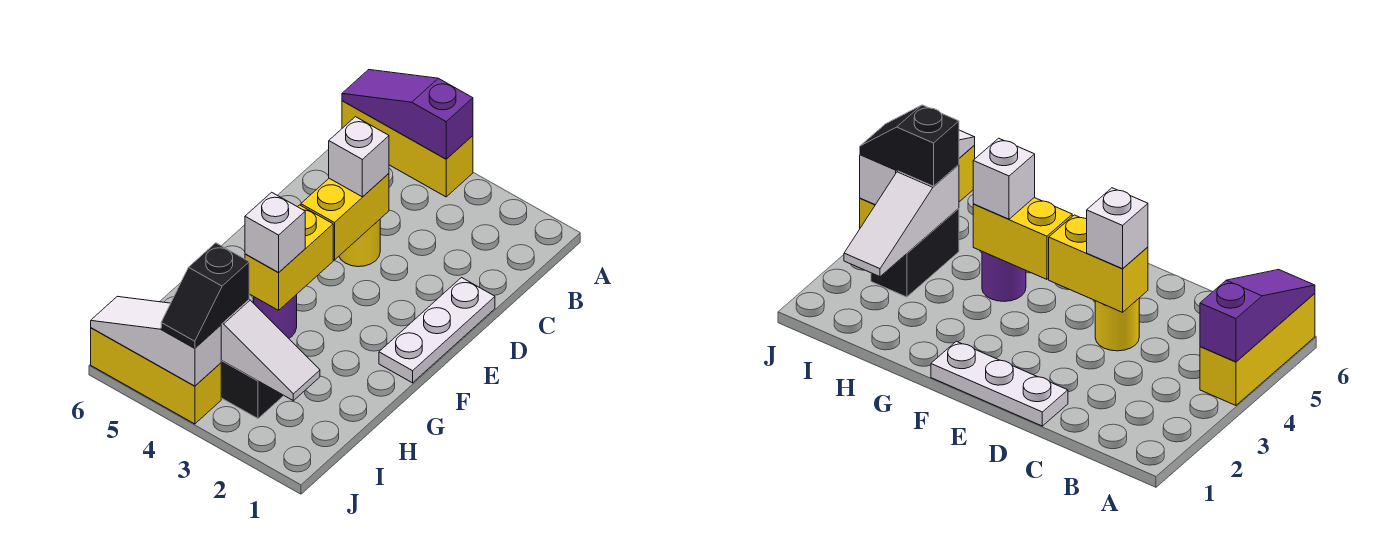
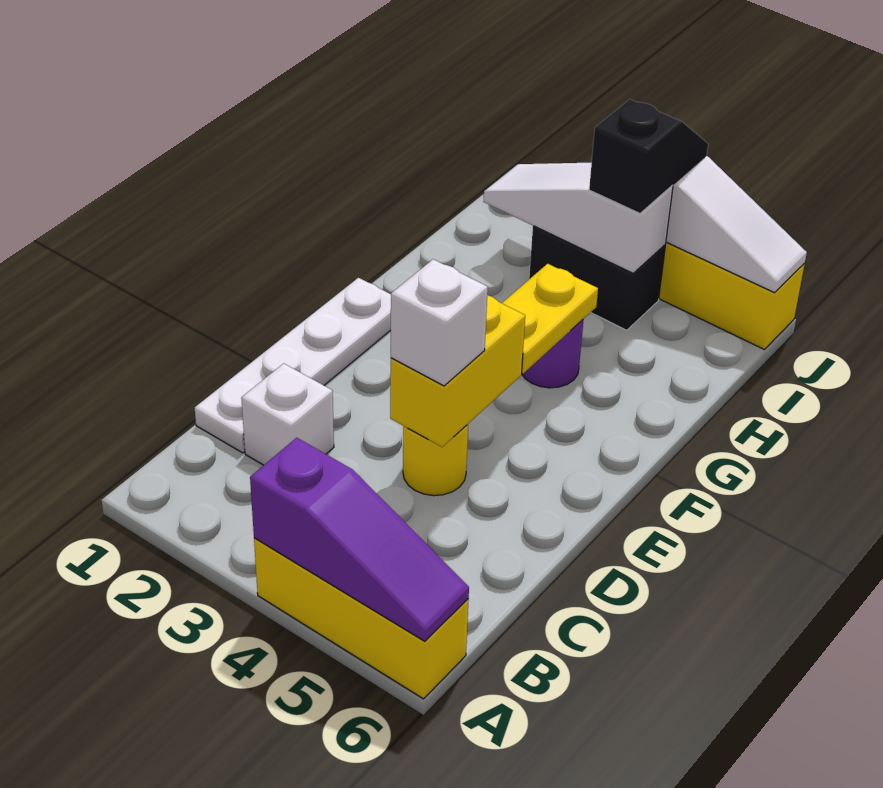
white 1x3 plate [379,278,495,383] -> white 1x4 plate [195,278,391,453]
yellow 1x2 brick [245,205,333,310] -> yellow 1x2 plate [502,264,598,373]
white 1x1 brick [245,192,305,273] -> white 1x1 brick moved to [241,363,334,465]

